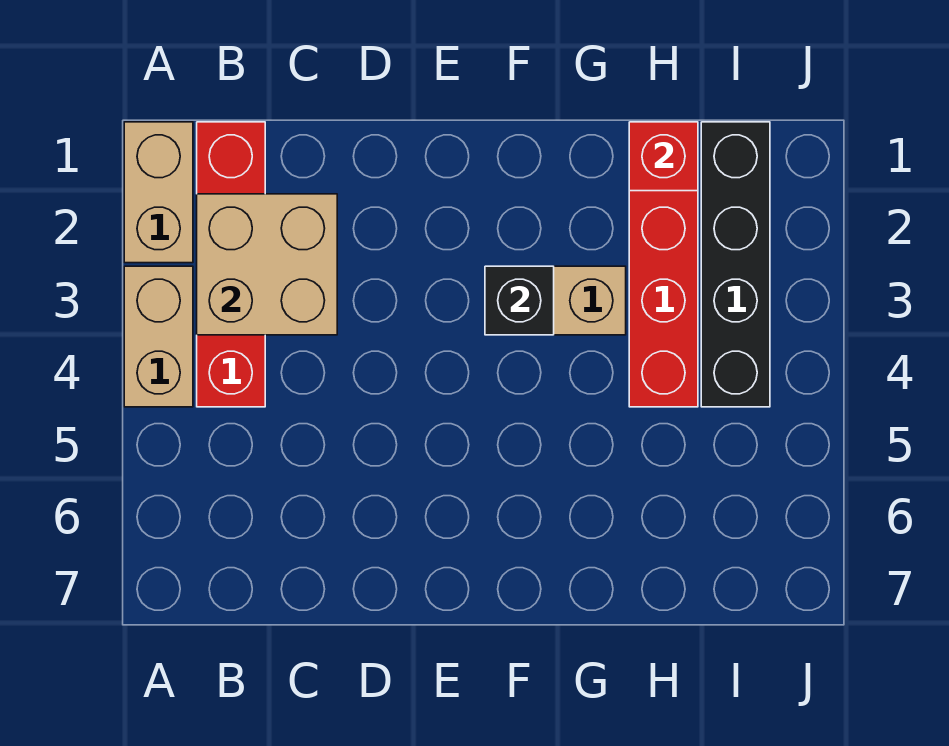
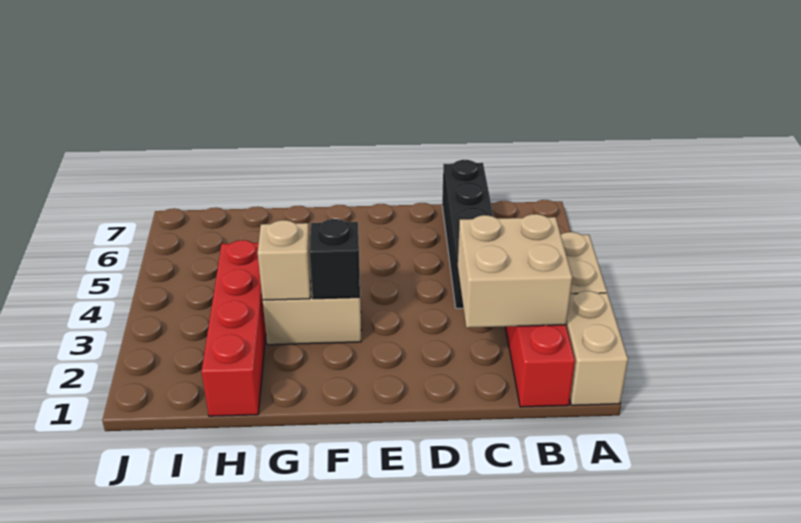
none -> tan 1x1 brick [258,220,311,300]
red 1x1 brick [629,122,698,191] -> none
black 1x4 brick [701,122,770,407] -> black 1x4 brick moved to [442,160,494,308]

